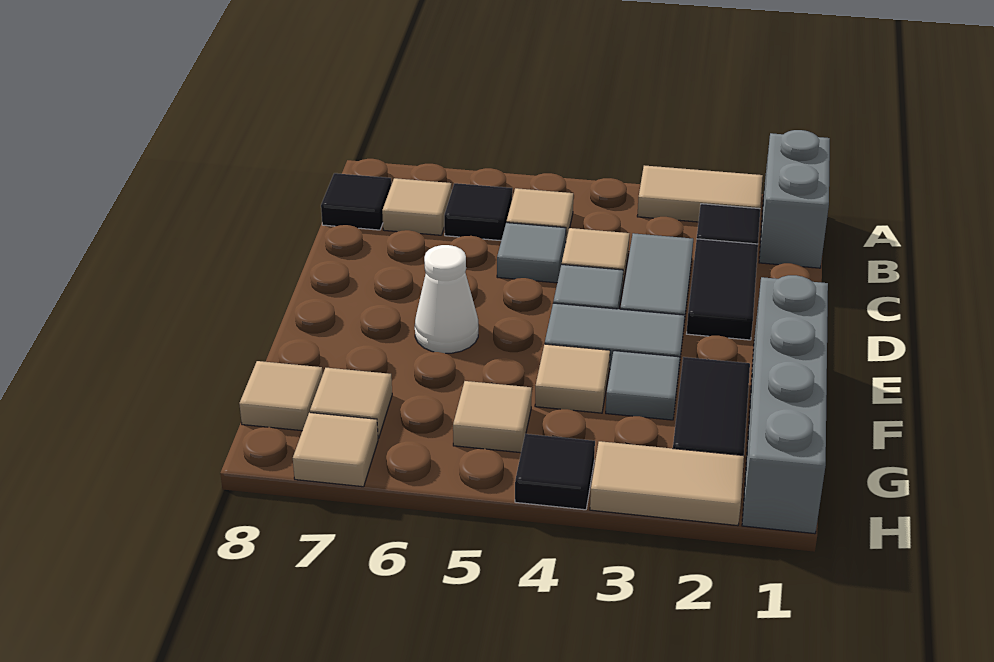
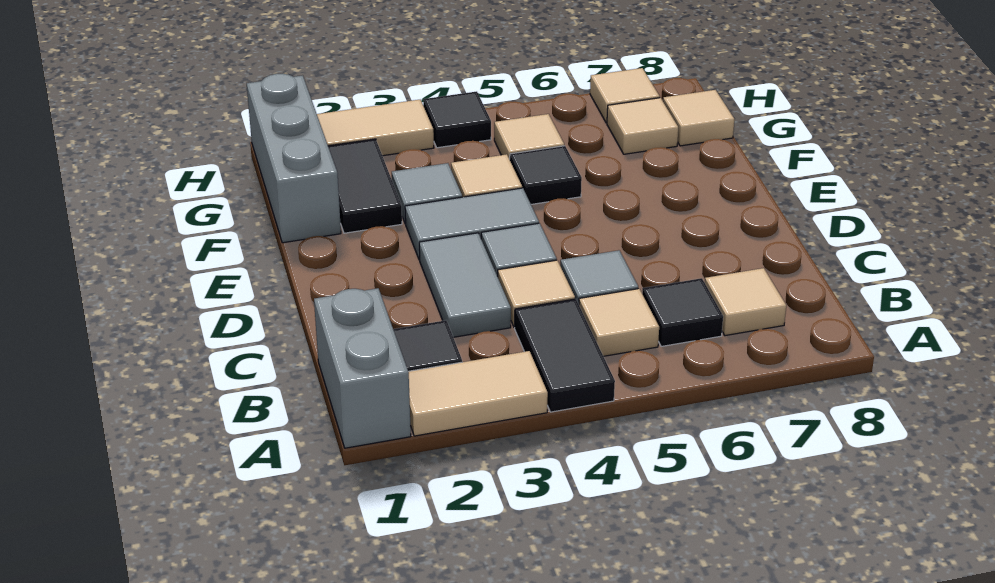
black 1x1 tile [321,173,391,230] -> black 1x1 tile moved to [510,146,582,204]
black 1x2 tile [687,239,758,340] -> black 1x2 tile moved to [515,299,615,412]
grey 1x4 brick [742,275,828,534] -> grey 1x3 brick [247,74,341,243]
white 1x1 cone [415,245,478,353] -> none

